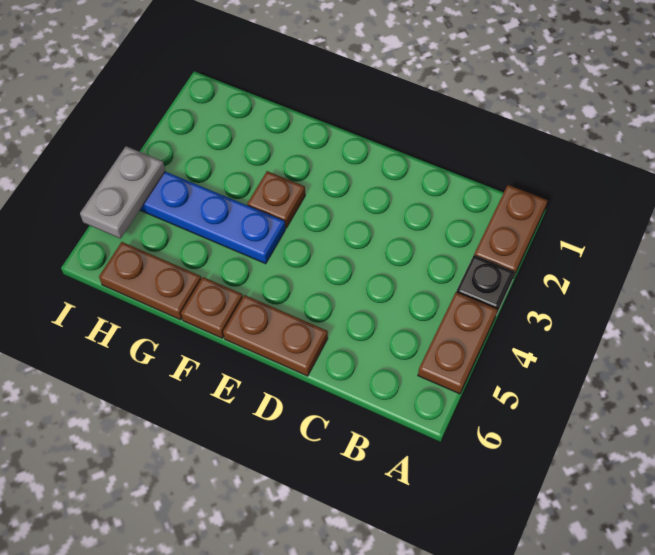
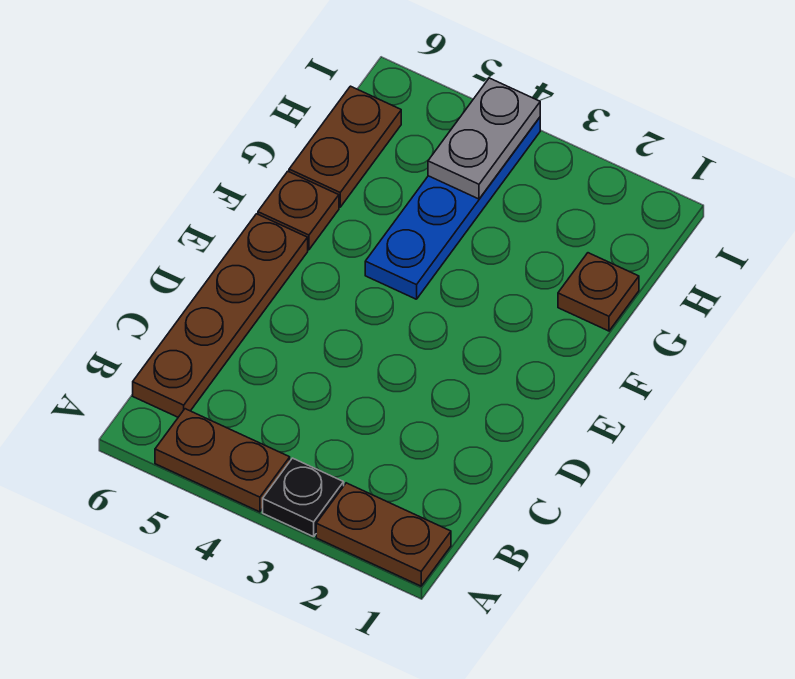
brown 1x2 plate [223,295,328,376] -> brown 1x4 plate [133,214,308,417]
brown 1x1 plate [247,171,305,228] -> brown 1x1 plate moved to [558,253,639,331]
grey 1x2 plate [80,146,165,239] -> grey 1x2 plate turned to [428,78,540,199]

